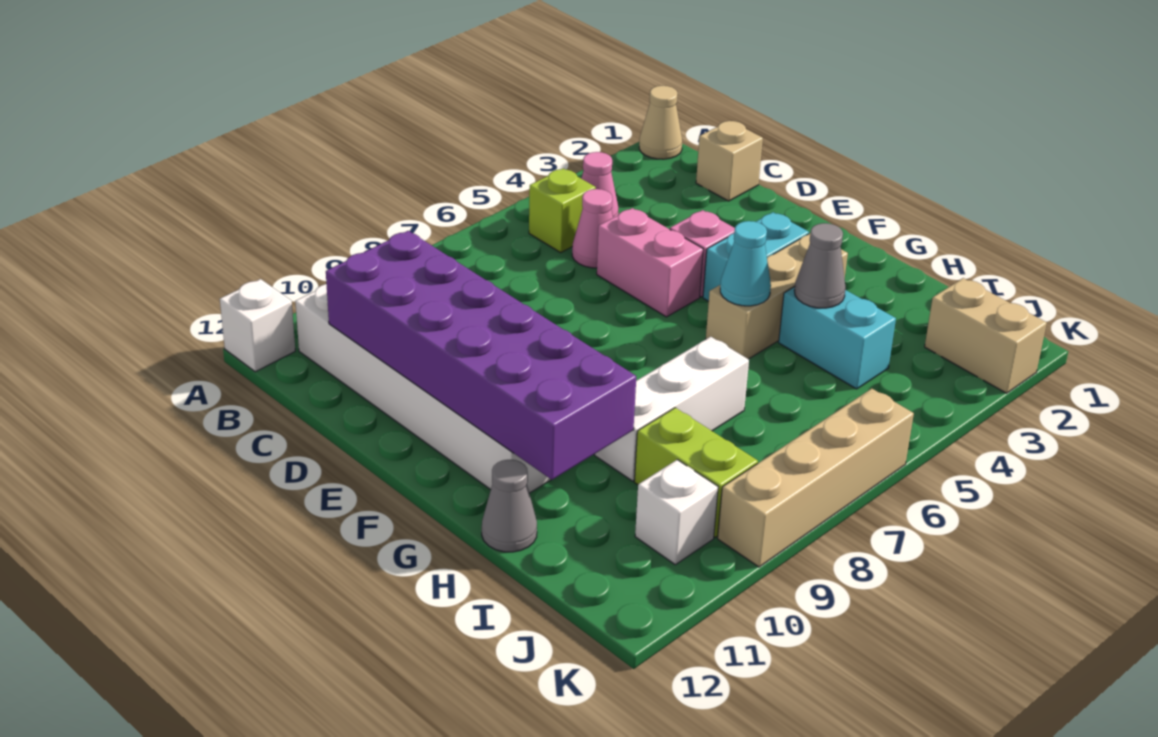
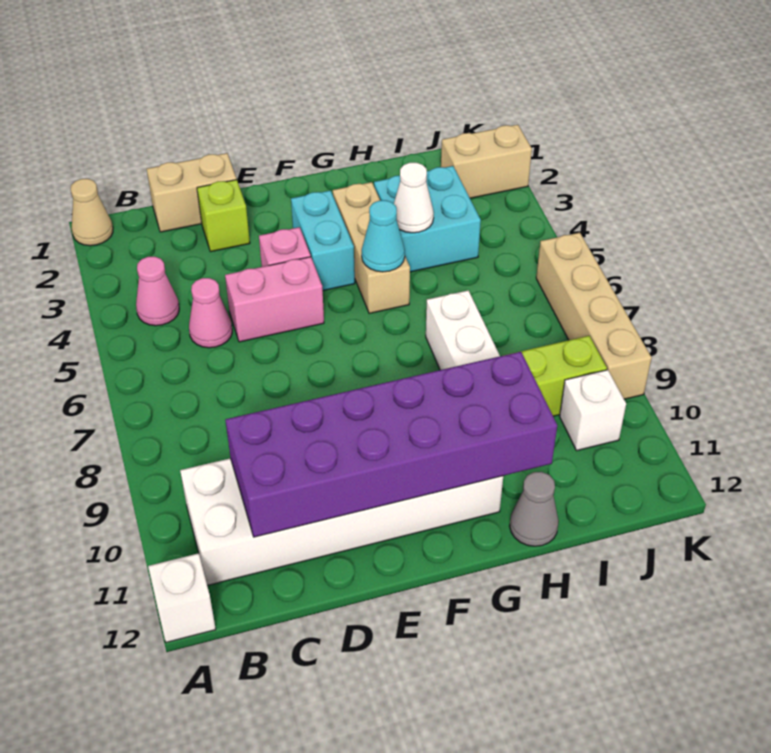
lime 1x1 brick [529,168,596,252] -> lime 1x1 brick moved to [197,180,250,252]
tan 1x1 brick [696,121,763,201] -> tan 1x2 brick [147,153,237,232]
cyan 1x2 brick [779,287,896,389] -> cyan 2x2 brick [374,166,481,272]
grey 1x1 cone [794,223,846,308] -> white 1x1 cone [394,163,434,233]

